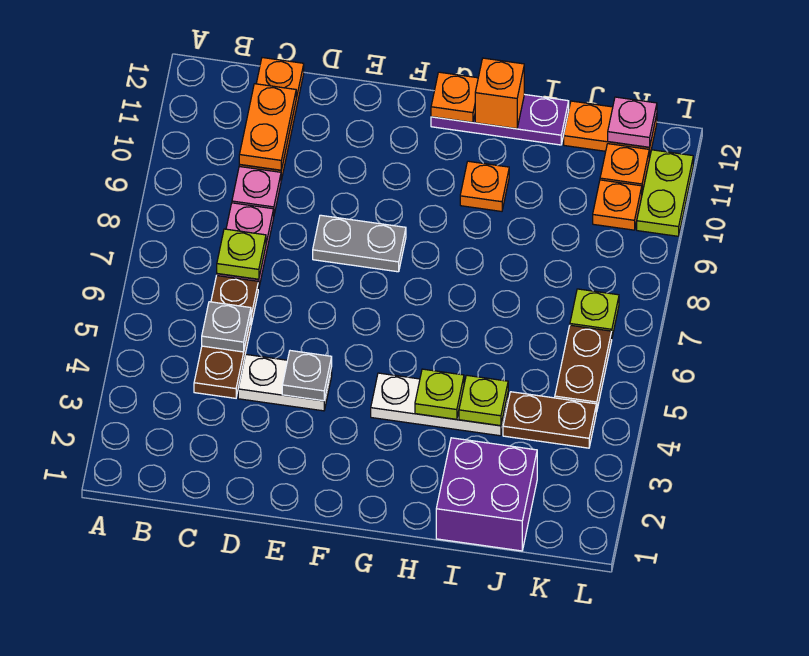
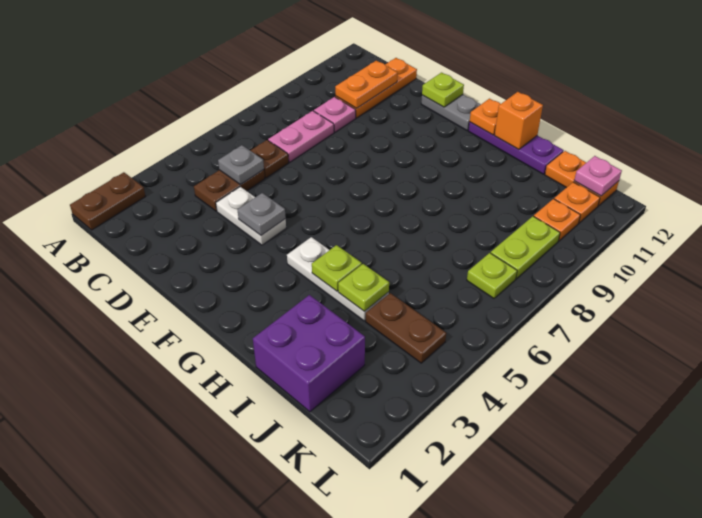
lime 1x1 plate [217,229,266,279] -> lime 1x1 plate moved to [422,73,464,107]
grey 1x2 plate [313,215,406,272] -> grey 1x2 plate moved to [421,95,481,130]
orange 1x1 plate [460,161,509,211] -> none
brown 1x2 plate [555,325,612,412] -> brown 1x2 plate moved to [70,172,146,230]
lime 1x2 plate [637,150,693,236] -> lime 1x2 plate moved to [491,216,560,279]

